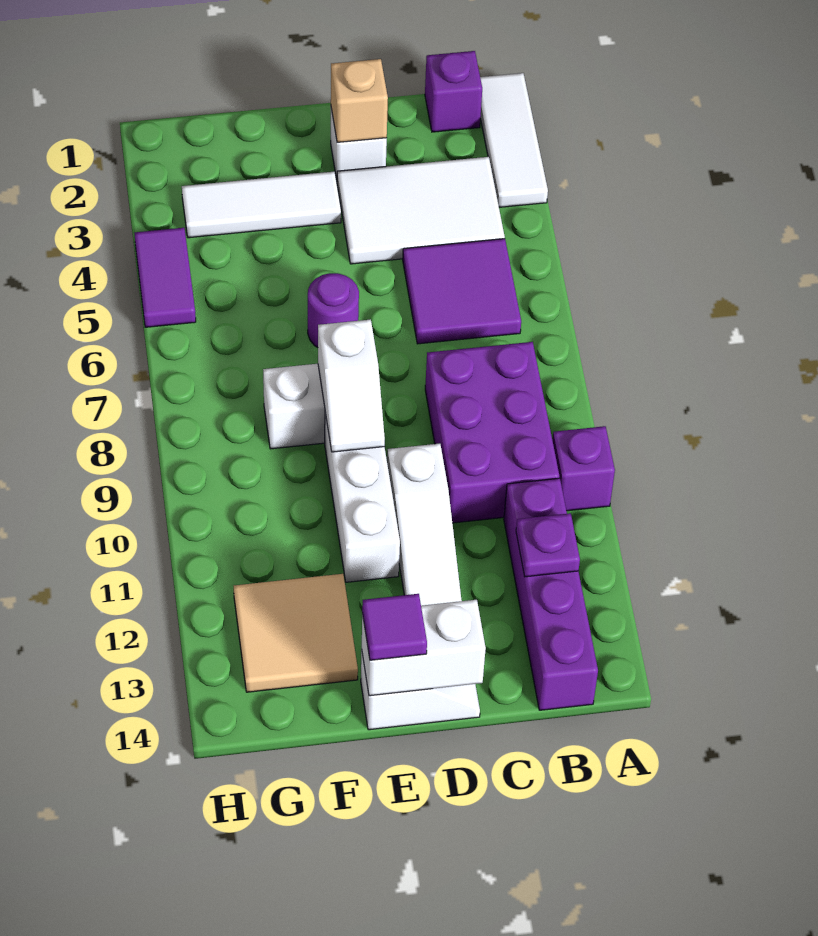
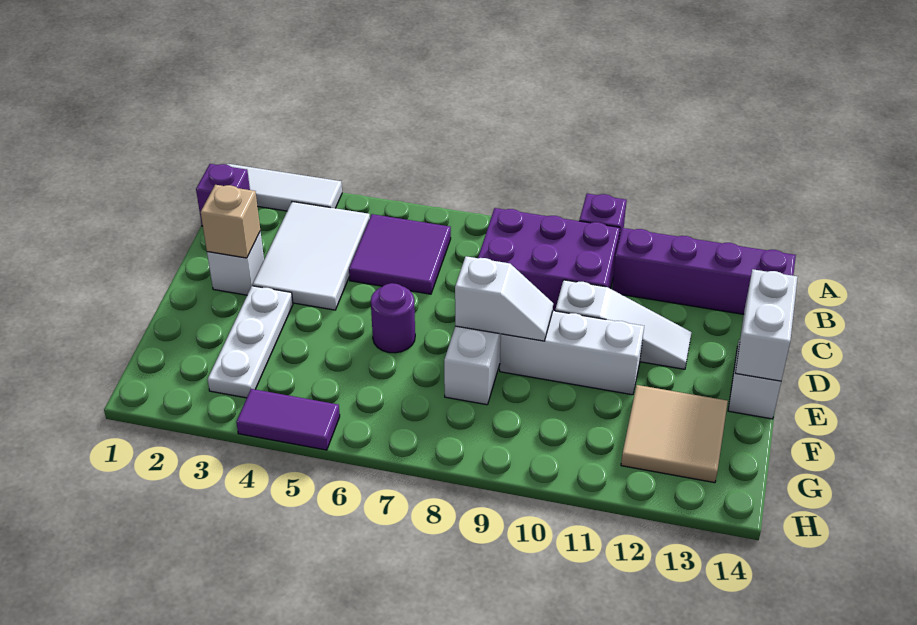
purple 1x1 plate [516,513,580,577] -> none
white 1x3 tile [182,171,341,238] -> white 1x3 plate [208,286,293,398]
purple 1x1 tile [362,594,427,660] -> none

